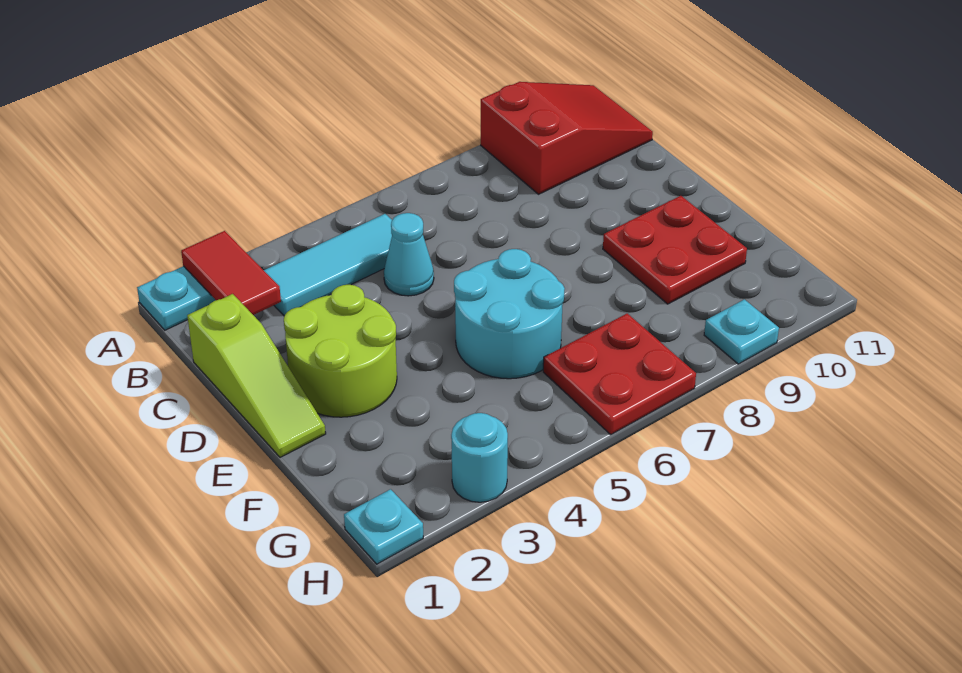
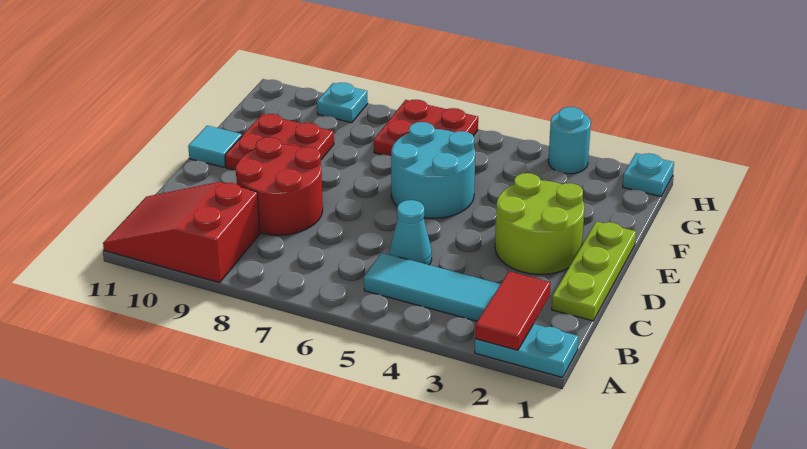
lime 1x3 slope [187,294,326,457] -> lime 1x3 plate [552,221,636,321]
none -> red 2x2 round brick [236,137,323,235]
none -> cyan 1x1 tile [188,126,242,167]

